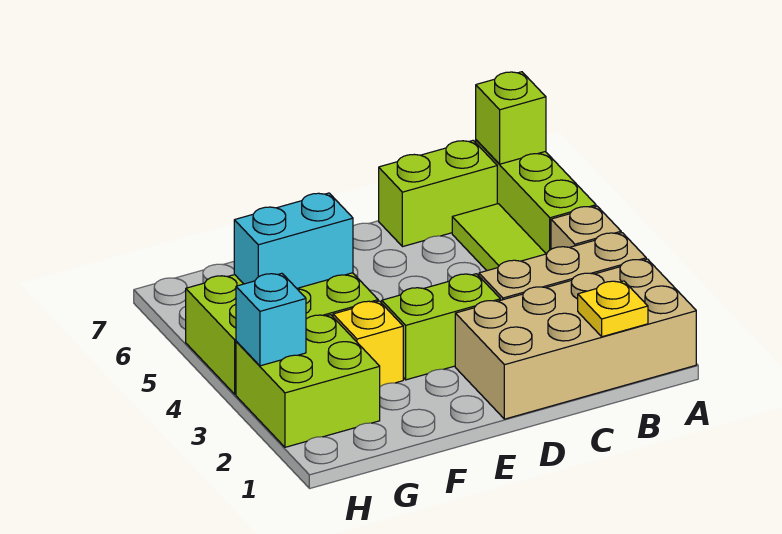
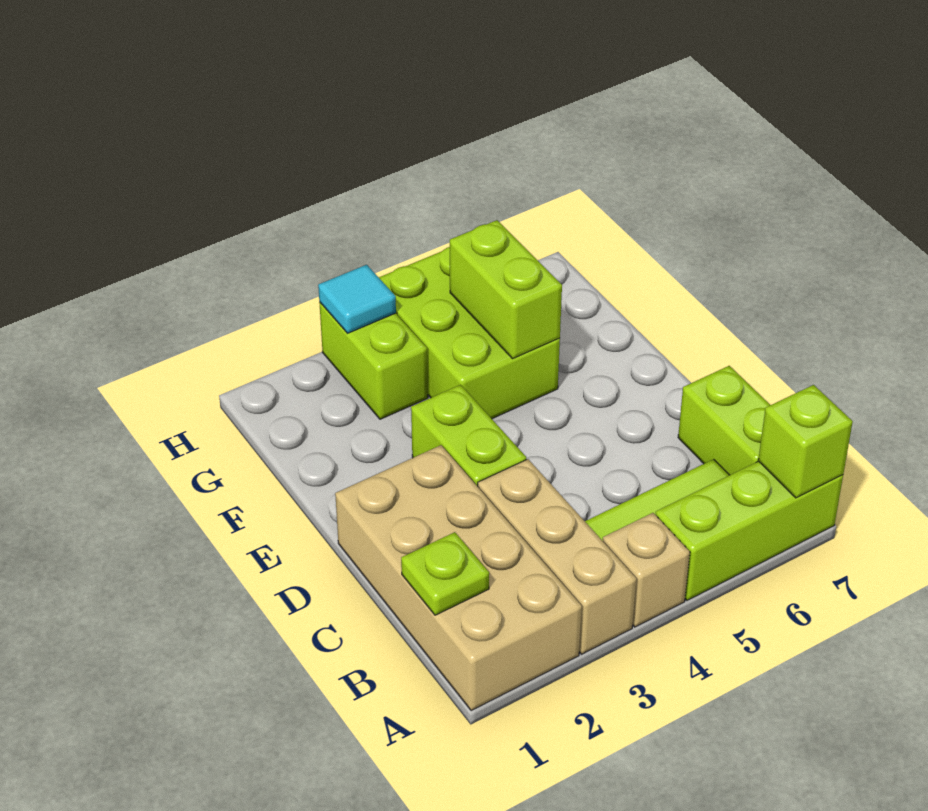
yellow 1x1 plate [578,281,648,337] -> lime 1x1 plate [401,532,489,615]
yellow 1x1 brick [333,301,403,386] -> none
cyan 1x2 brick [234,193,353,288] -> lime 1x2 brick [450,220,562,359]
lime 2x2 brick [236,315,380,447] -> lime 1x2 brick [319,302,428,419]
cyan 1x1 brick [236,273,306,366] -> cyan 1x1 tile [318,265,396,333]

